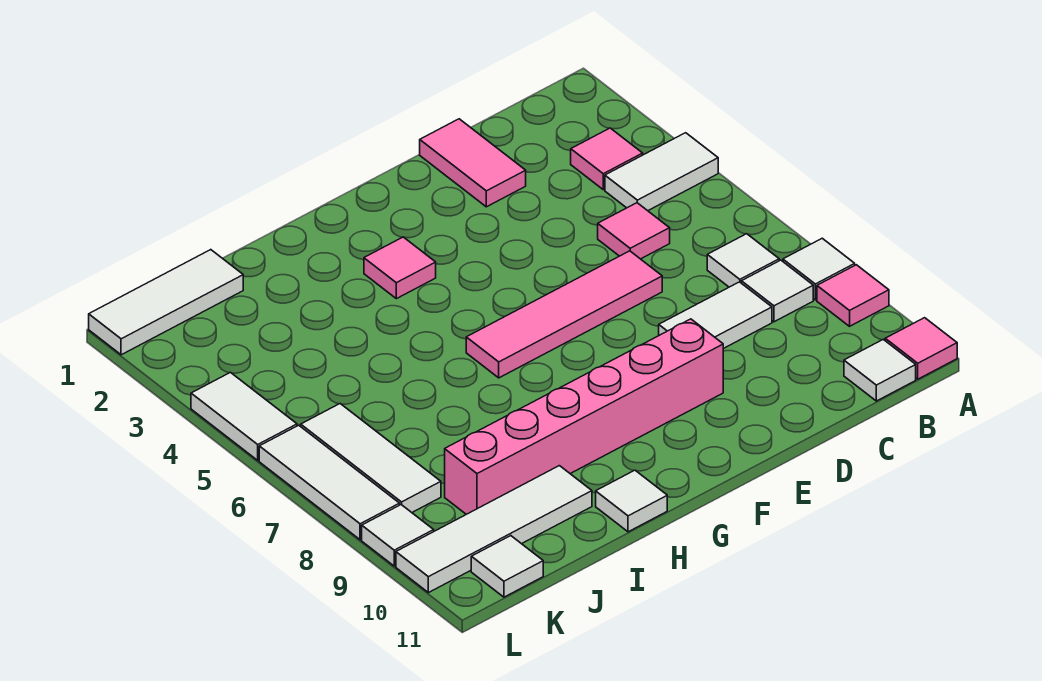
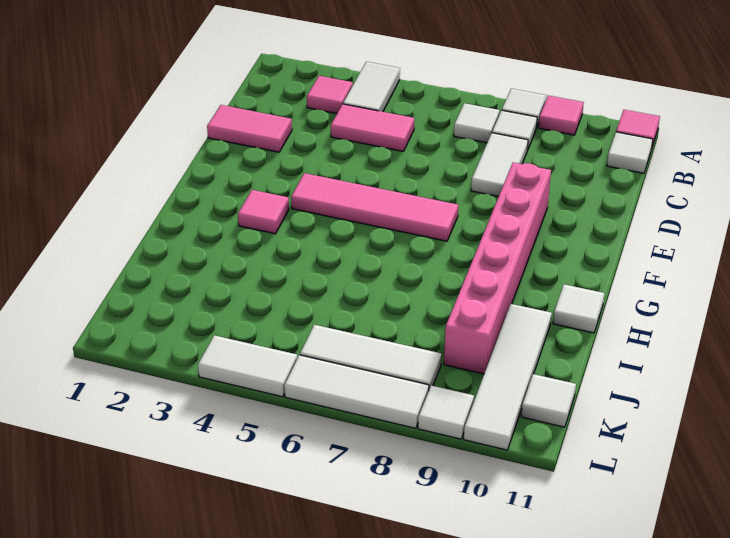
pink 1x1 tile [598,203,670,259] -> pink 1x2 tile [331,104,414,151]
pink 1x4 tile [466,251,662,378] -> pink 1x4 tile turned to [291,173,458,241]
white 1x3 tile [89,250,243,355] -> none

